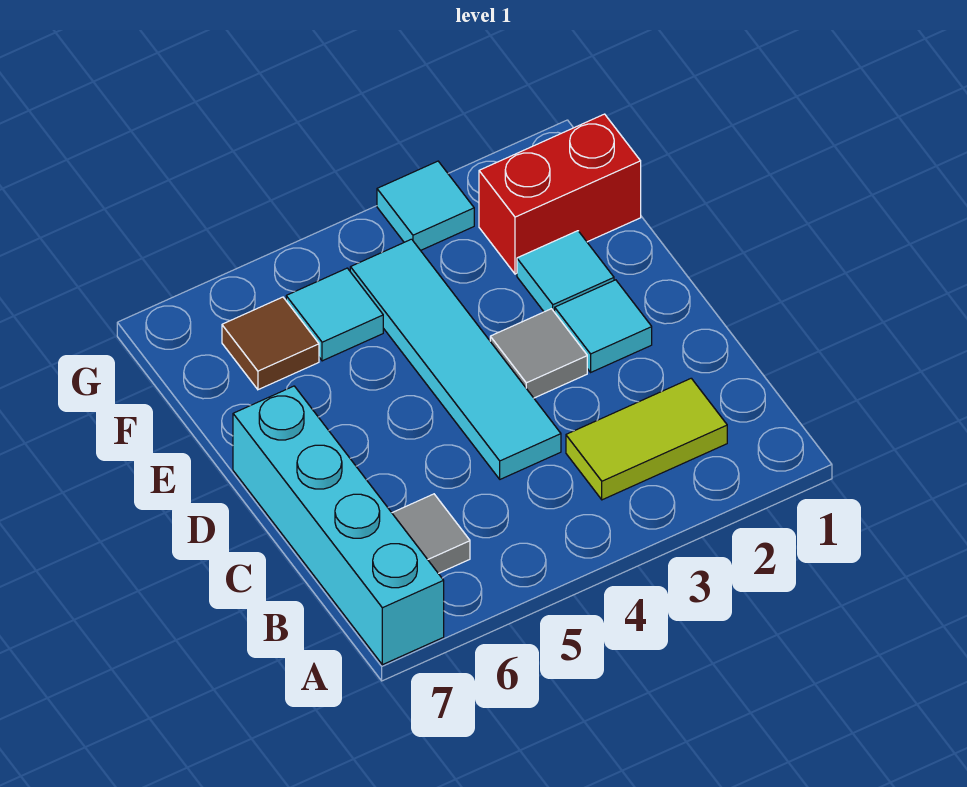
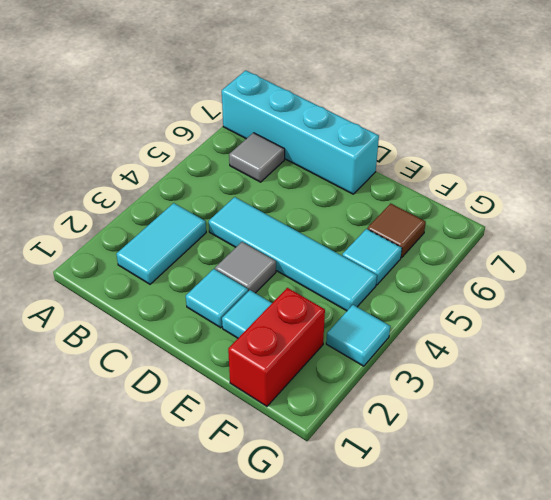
lime 1x2 tile [566,378,727,500] -> cyan 1x2 tile [116,203,206,284]

